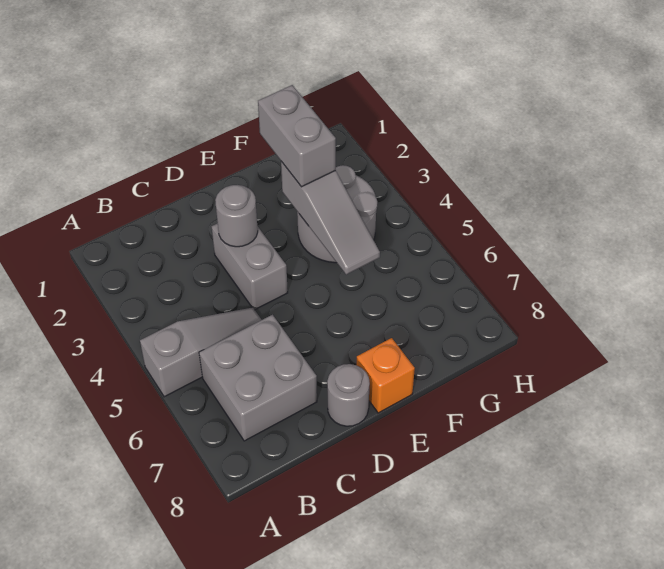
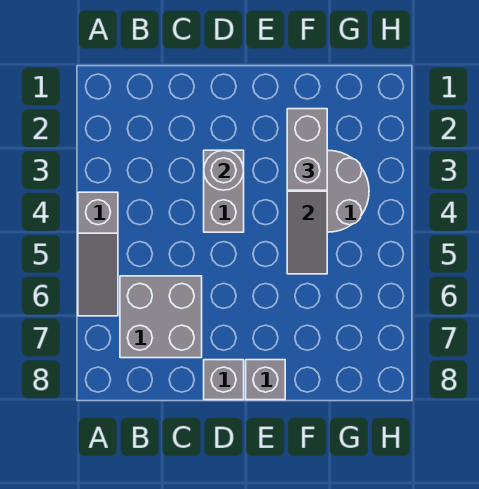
grey 1x3 slope [140,308,261,397] -> grey 1x3 slope turned to [78,192,118,316]
grey 1x1 round brick [327,364,370,426] -> grey 1x1 brick [204,360,244,400]
orange 1x1 brick [357,338,415,413] -> grey 1x1 brick [246,360,285,400]

